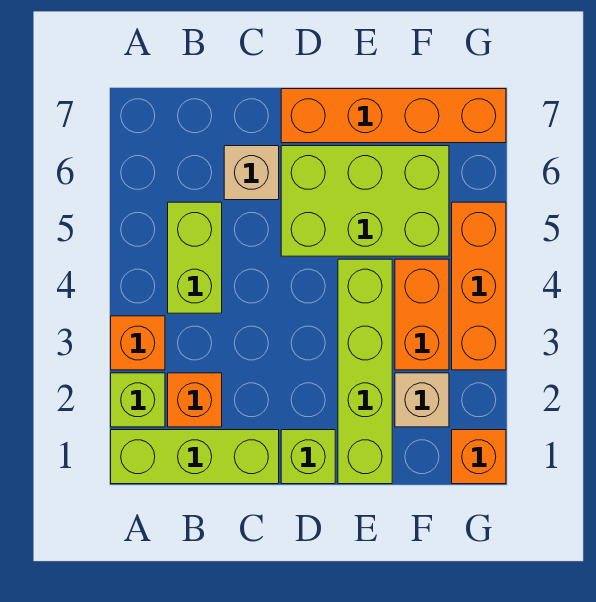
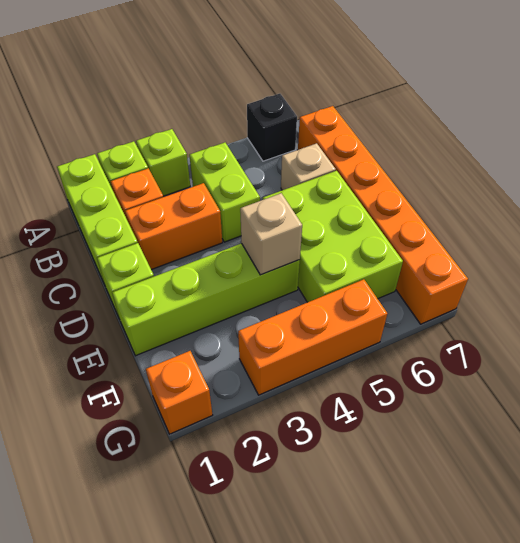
orange 1x1 brick [111,316,165,370] -> lime 1x1 brick [136,129,190,196]
none -> black 1x1 brick [247,94,297,161]
lime 1x2 brick [168,202,222,313] -> lime 1x2 brick turned to [189,143,260,242]
orange 1x4 brick [281,89,506,143] -> orange 1x6 brick [298,106,468,324]
tan 1x1 brick [395,373,449,427] -> tan 1x1 brick moved to [240,193,302,275]
orange 1x2 brick [395,259,449,370] -> orange 1x2 brick moved to [125,183,222,270]

